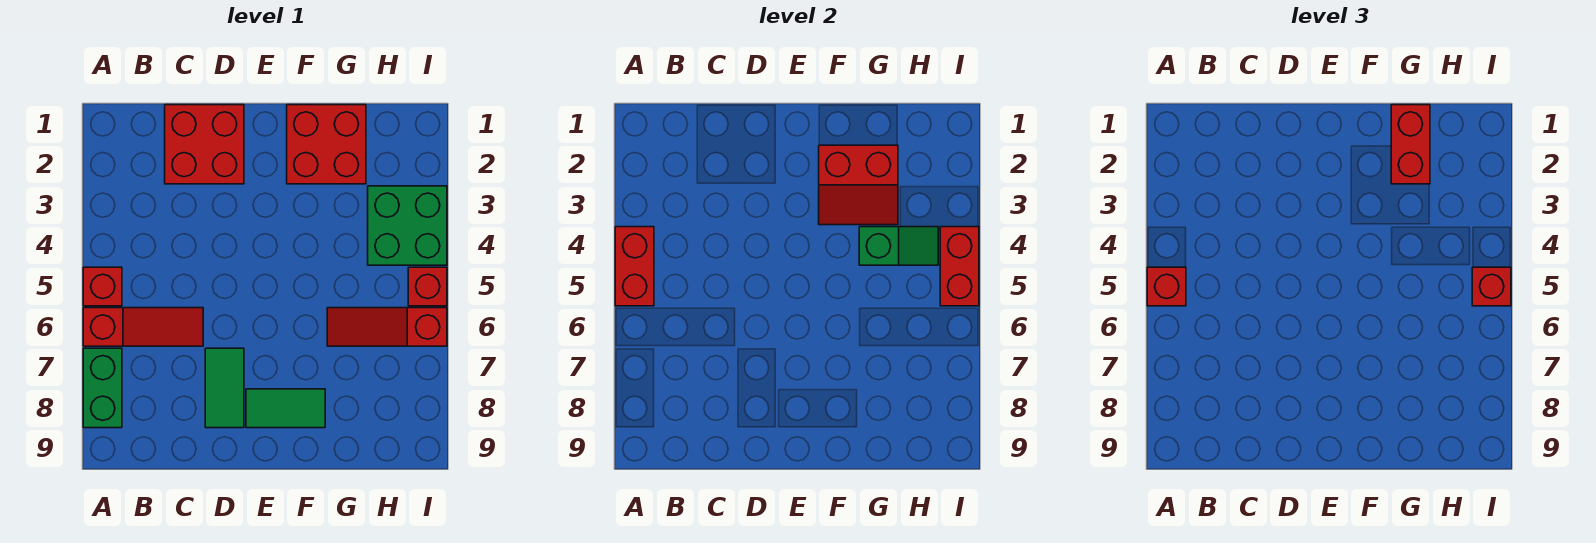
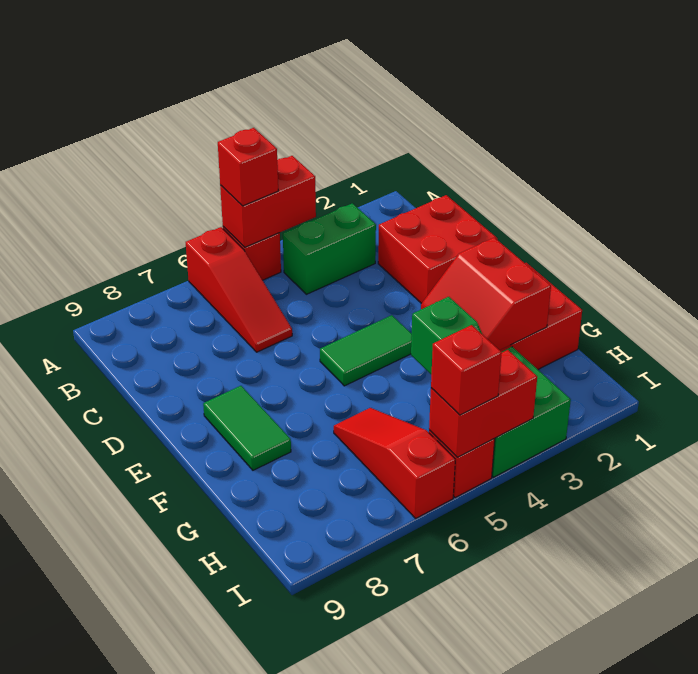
green 1x2 brick [83,348,122,428] -> green 1x2 brick moved to [283,203,376,294]
green 1x2 tile [205,348,244,428] -> green 1x2 tile moved to [320,315,412,386]
red 1x2 brick [1391,105,1430,184] -> none

